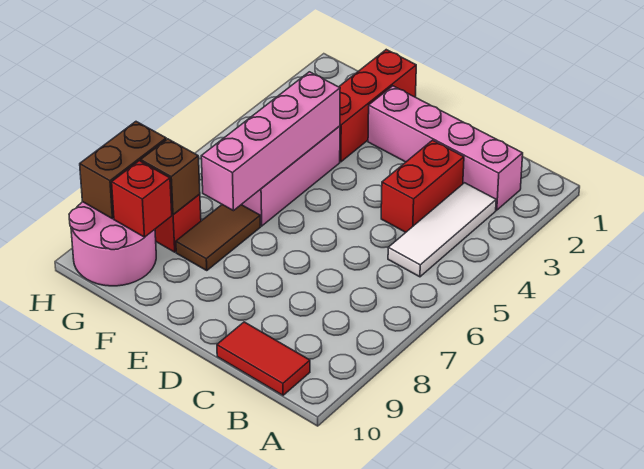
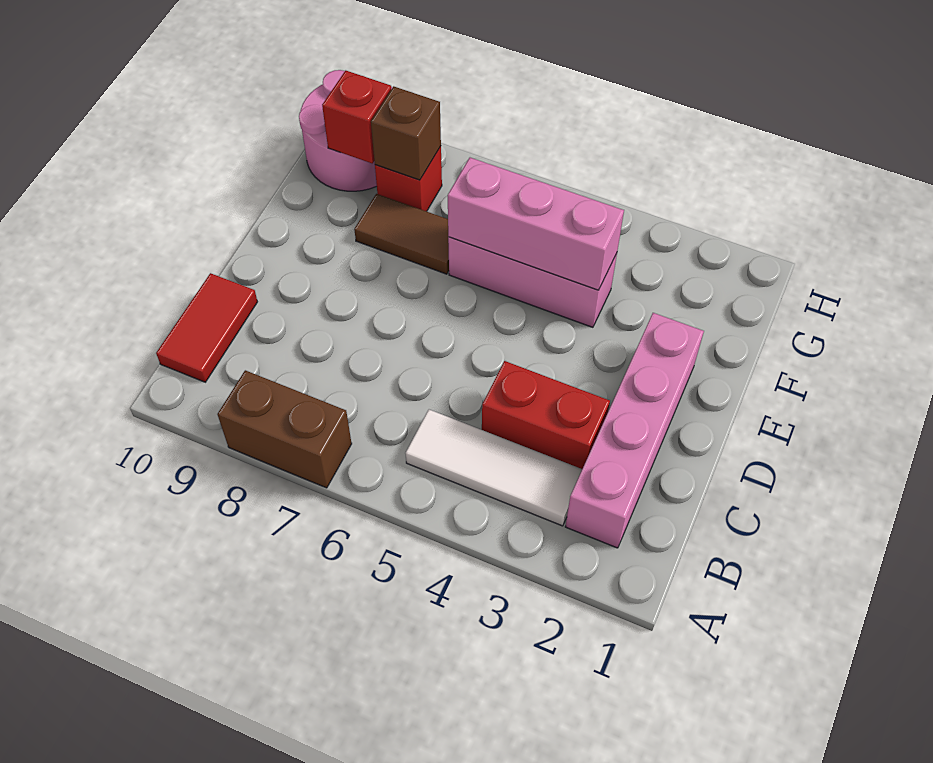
red 1x3 brick [339,50,416,162] -> none
pink 1x4 brick [201,72,340,211] -> pink 1x3 brick [448,158,624,290]
brown 1x2 brick [80,122,166,219] -> brown 1x2 brick moved to [217,370,352,488]

